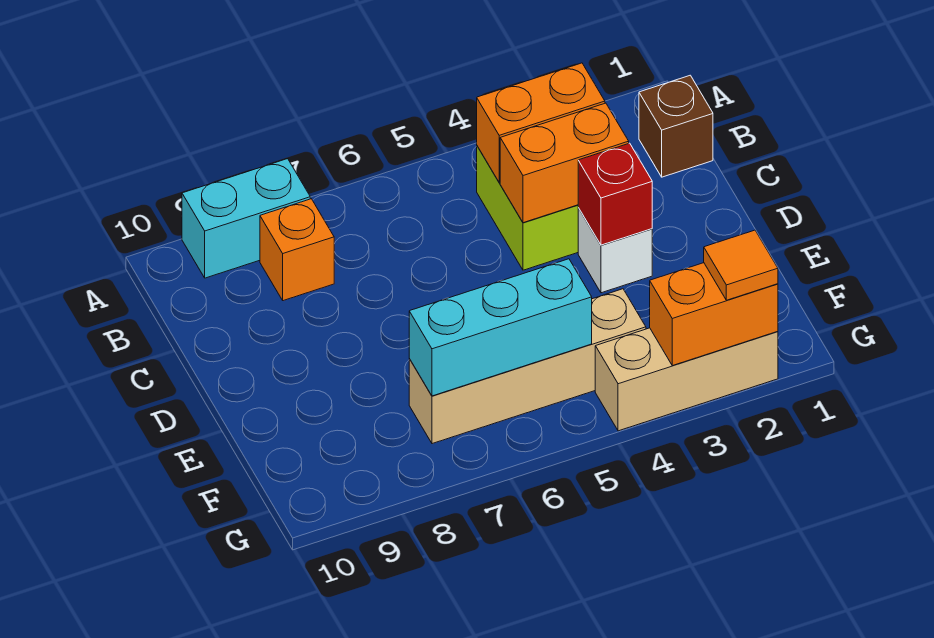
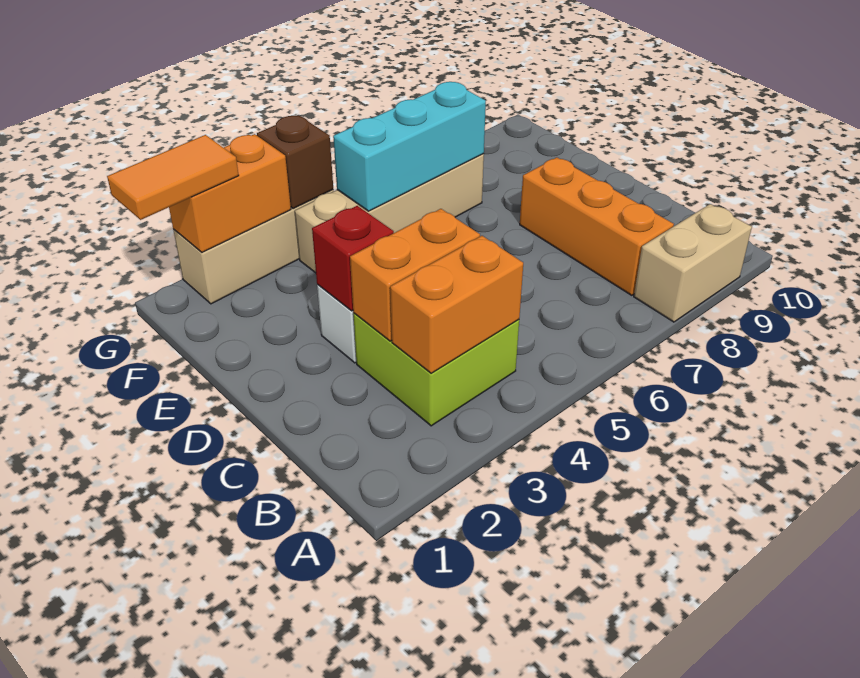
cyan 1x2 brick [182,159,310,278] -> tan 1x2 brick [634,204,752,322]
brown 1x1 brick [639,75,713,177] -> brown 1x1 brick moved to [257,115,333,209]
orange 1x1 brick [260,199,334,301] -> orange 1x3 brick [520,157,674,295]
orange 1x1 tile [704,230,778,300] -> orange 1x2 tile [107,135,239,220]

